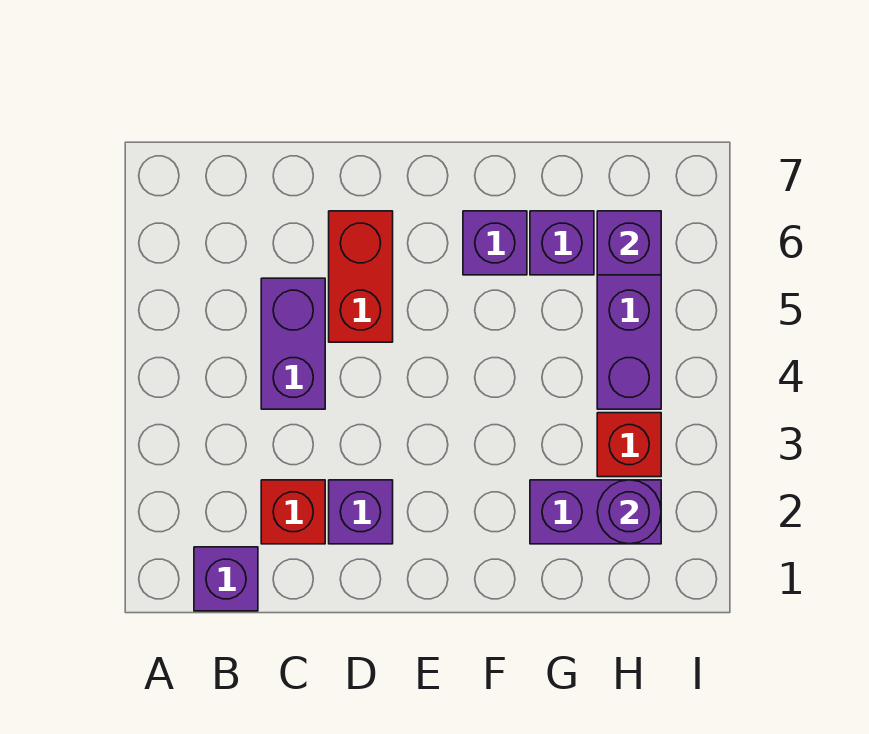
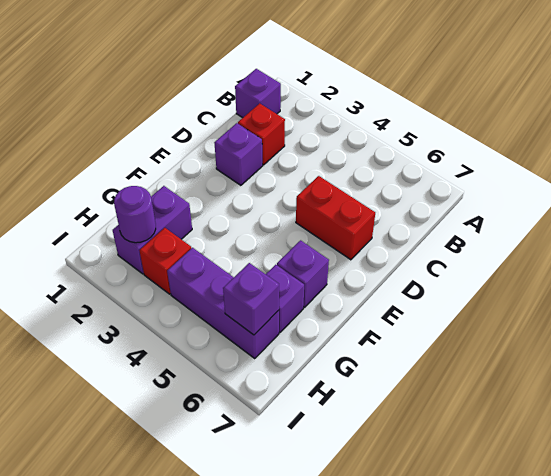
purple 1x2 brick [261,278,325,409] -> none

